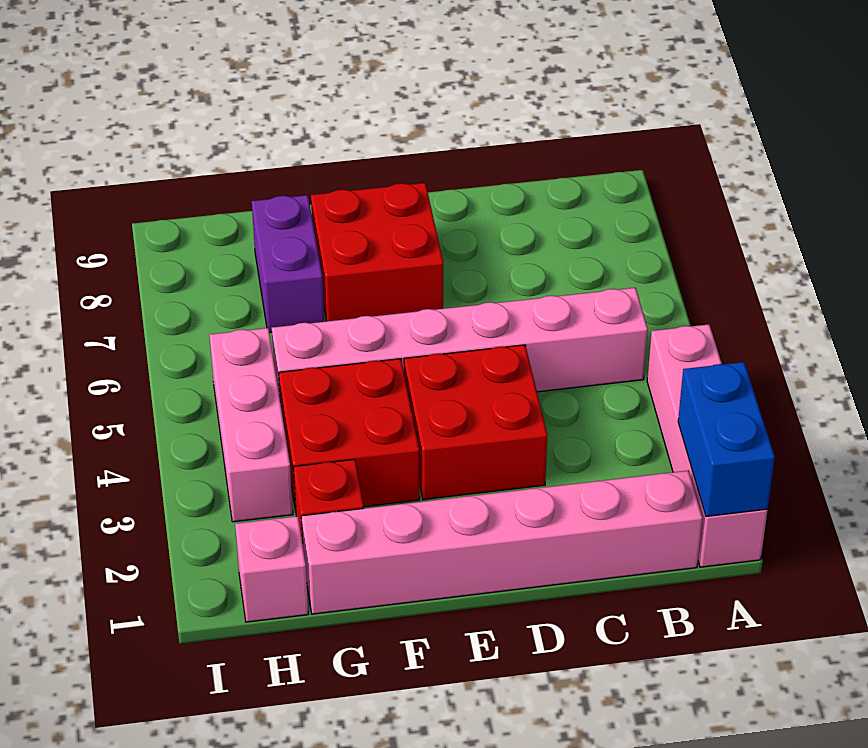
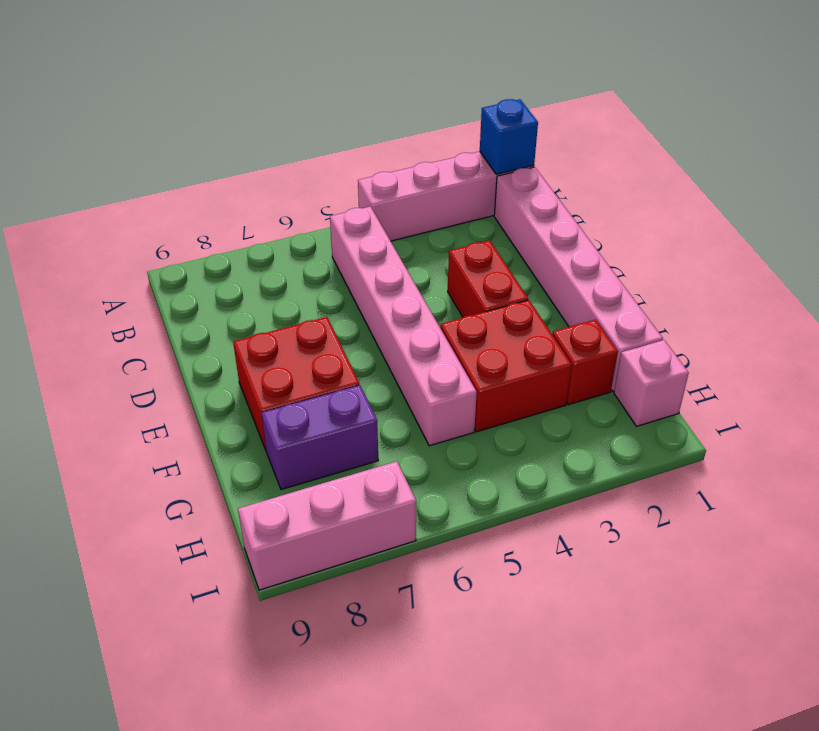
blue 1x2 brick [678,362,775,517] -> blue 1x1 brick [480,99,538,174]
red 2x2 brick [404,345,548,500] -> red 1x2 brick [448,240,528,317]
pink 1x3 brick [209,328,293,522] -> pink 1x3 brick moved to [238,461,416,590]

